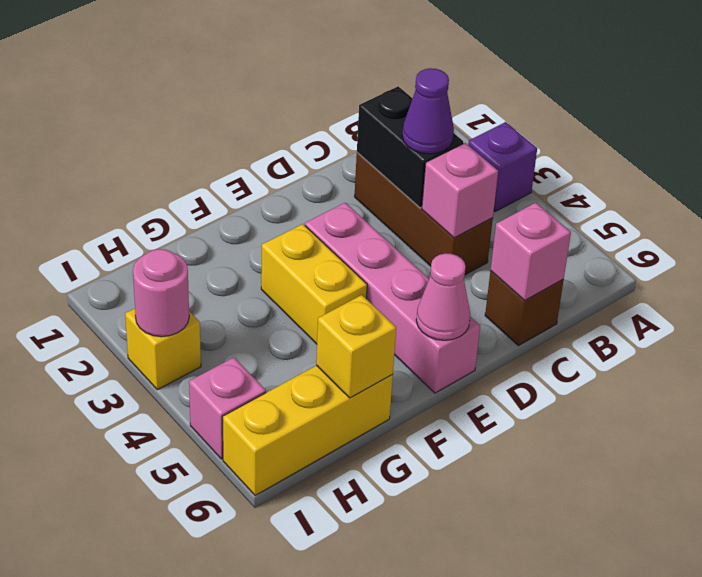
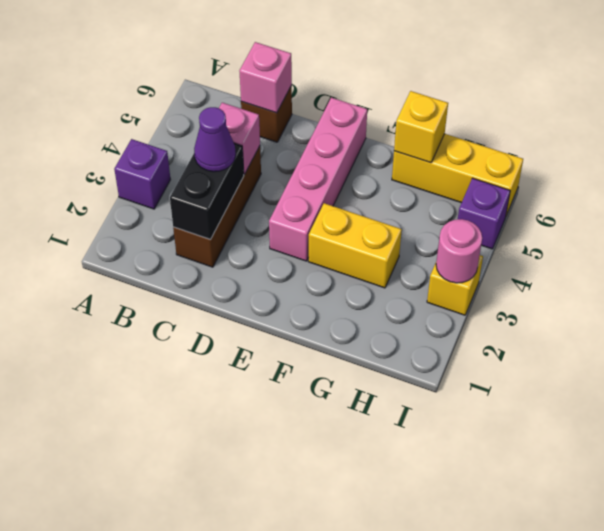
pink 1x1 cone [416,253,470,340] -> none
yellow 1x2 brick [261,224,367,344] -> yellow 1x2 brick turned to [308,203,402,288]
pink 1x1 brick [189,357,266,459] -> purple 1x1 brick [458,178,510,249]

